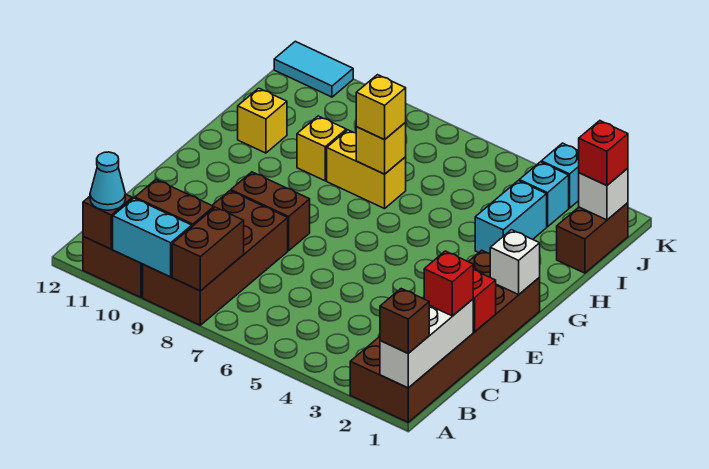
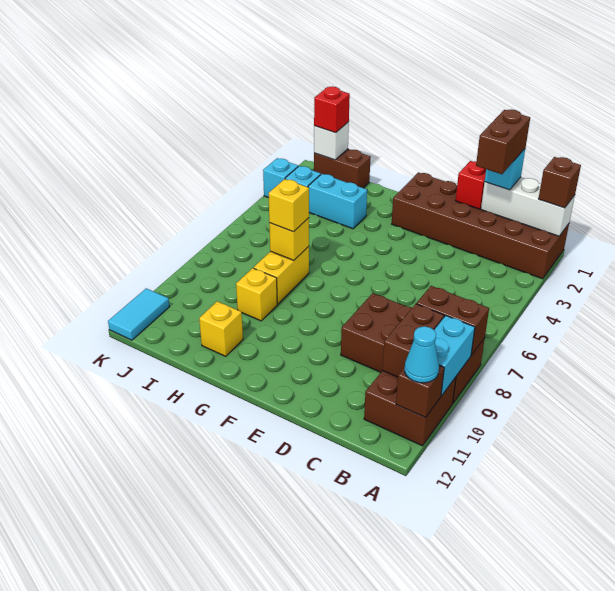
red 1x1 brick [424,251,473,316] -> cyan 1x1 brick [485,149,525,190]
brown 1x2 brick [231,172,310,251] -> brown 1x2 brick moved to [476,109,530,174]
white 1x1 brick [490,230,540,295] -> none

